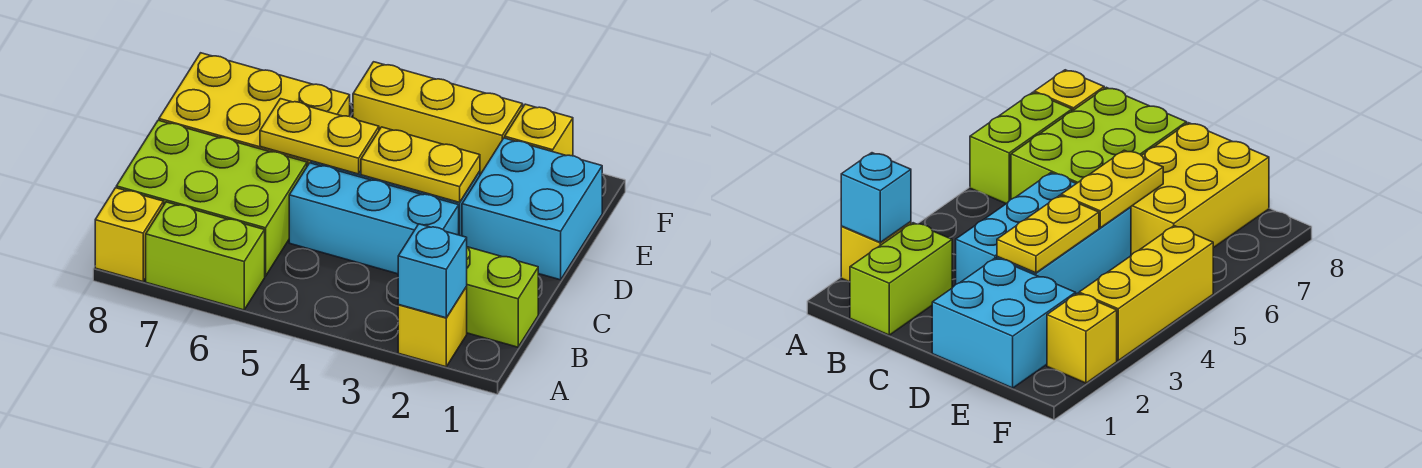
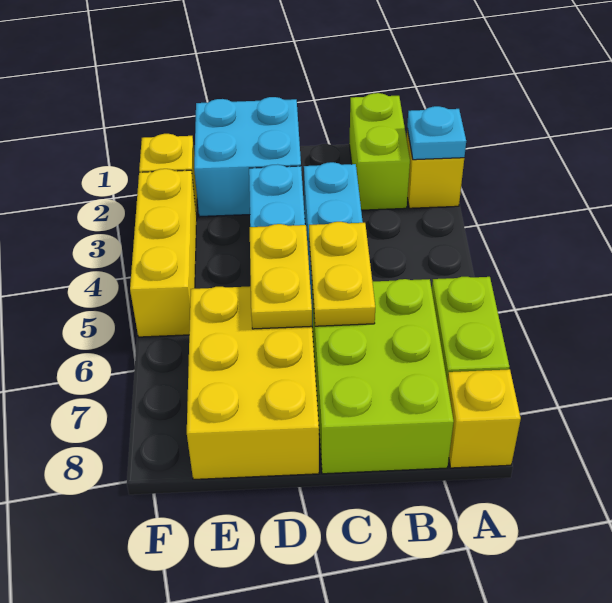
cyan 1x1 brick [398,224,467,318] -> cyan 1x1 plate [407,106,466,160]
yellow 1x2 plate [361,127,480,202] -> yellow 1x2 plate moved to [309,222,375,326]

